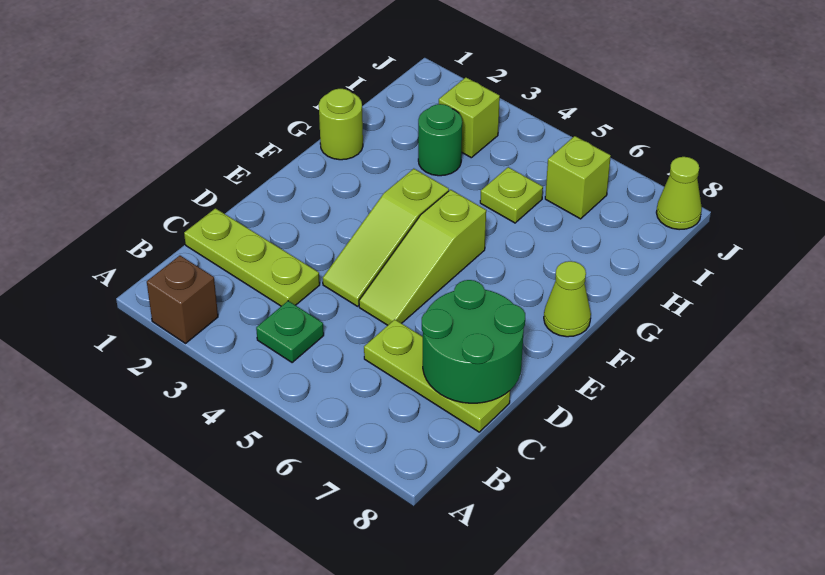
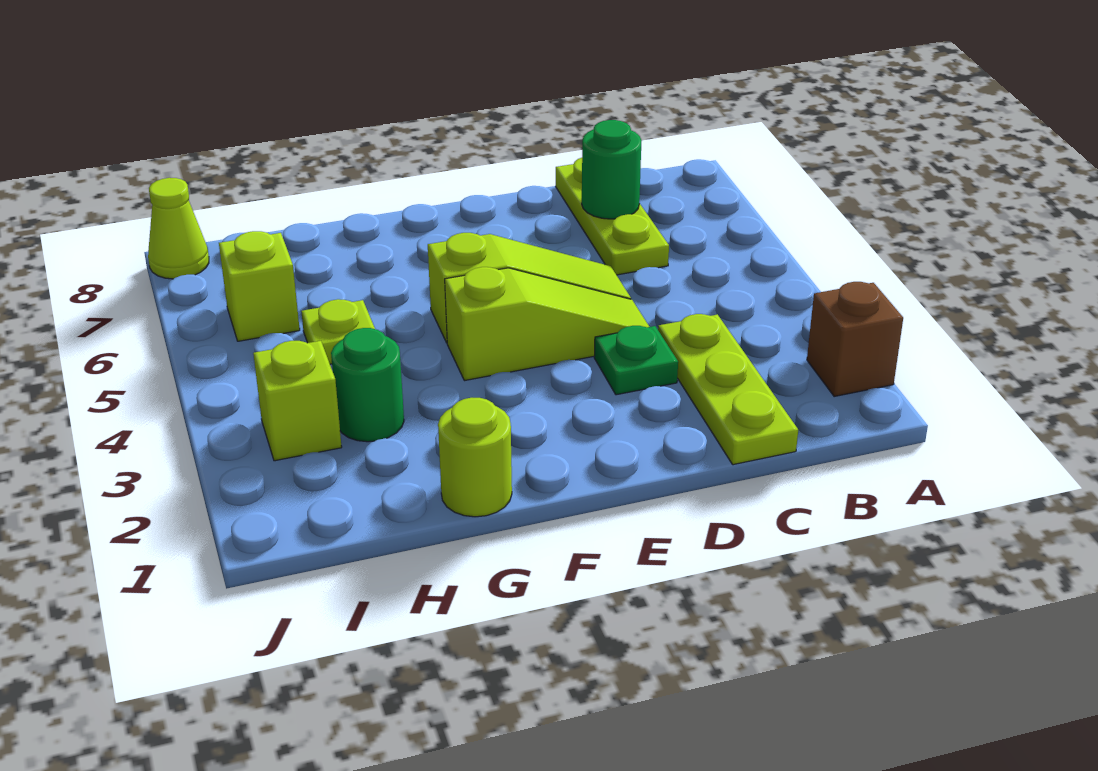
green 1x1 plate [256,301,324,363] -> green 1x1 plate moved to [594,326,678,395]
green 2x2 round brick [422,280,525,403] -> green 1x1 round brick [582,120,642,219]
lime 1x1 cone [544,261,591,337] -> none

